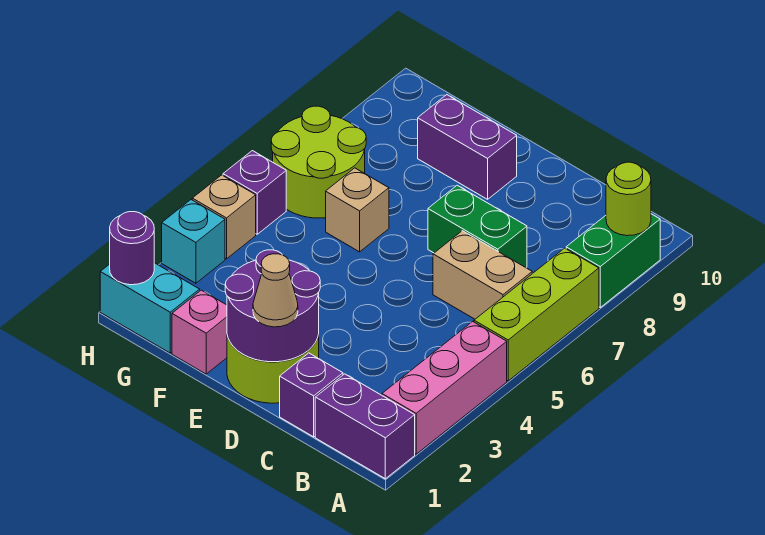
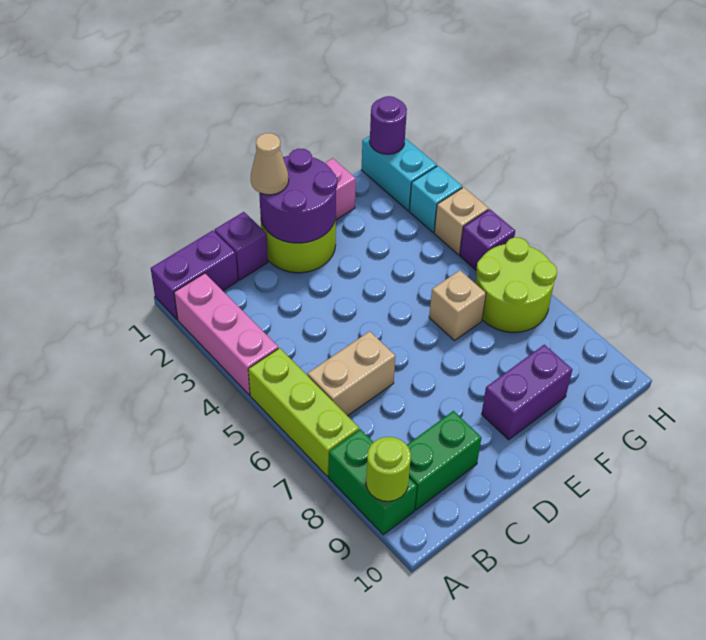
green 1x2 brick [428,185,527,268] -> green 1x2 brick moved to [407,411,481,510]
cyan 1x2 brick [100,263,200,353] -> cyan 1x2 brick turned to [361,136,437,211]

